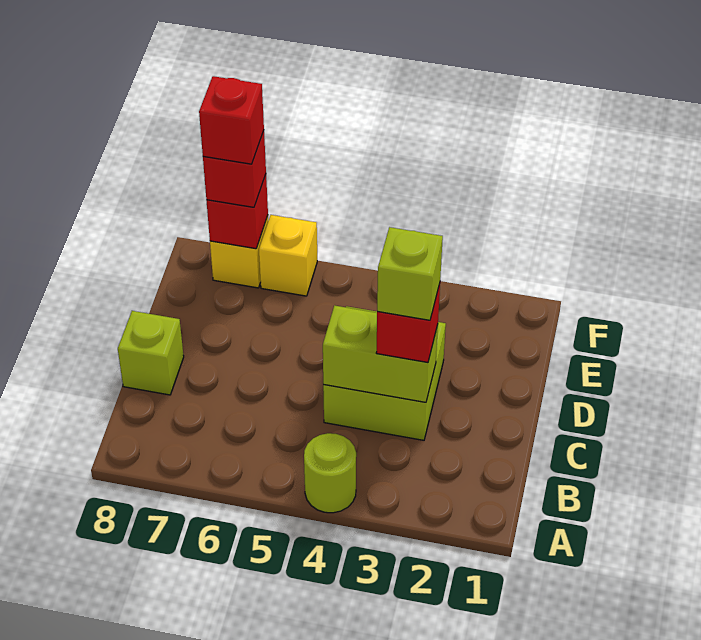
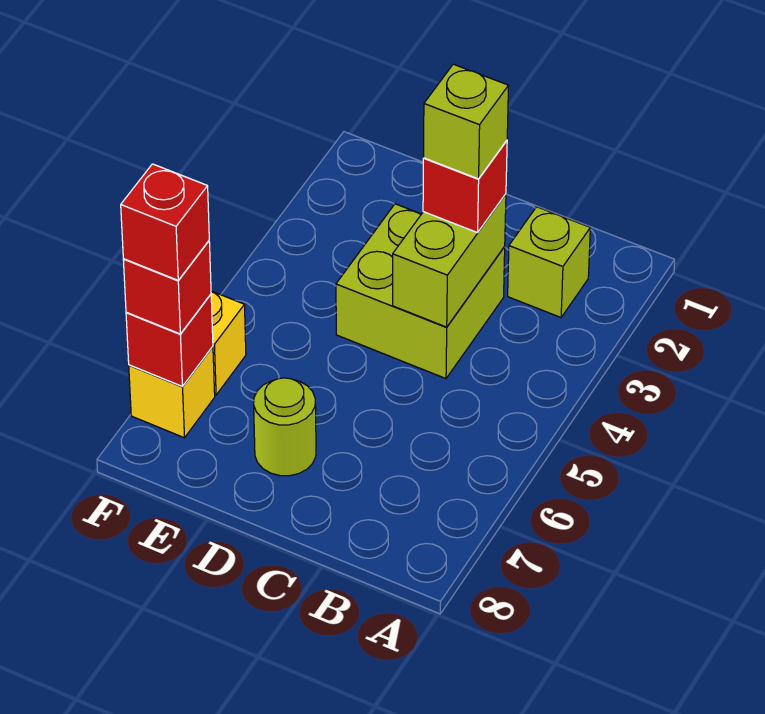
lime 1x1 round brick [304,433,356,513] -> lime 1x1 round brick moved to [254,378,316,476]
lime 1x1 brick [118,311,184,395] -> lime 1x1 brick moved to [508,207,590,317]

